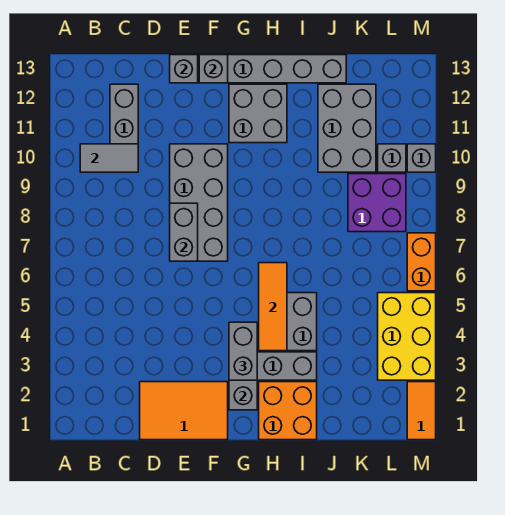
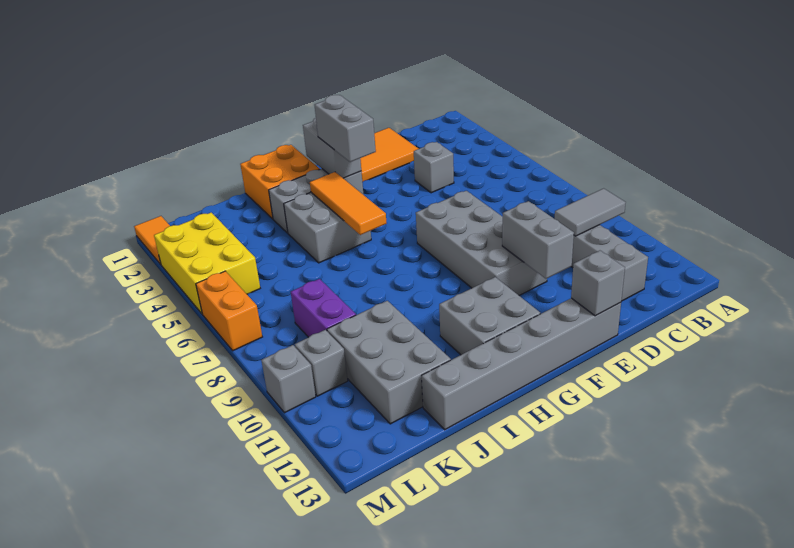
grey 1x2 brick [170,203,198,261] -> grey 1x2 brick moved to [502,201,574,279]
grey 1x1 brick [199,55,228,83] -> grey 1x1 brick moved to [414,142,454,193]
purple 2x2 brick [348,174,406,232] -> purple 1x2 brick [291,279,356,337]

